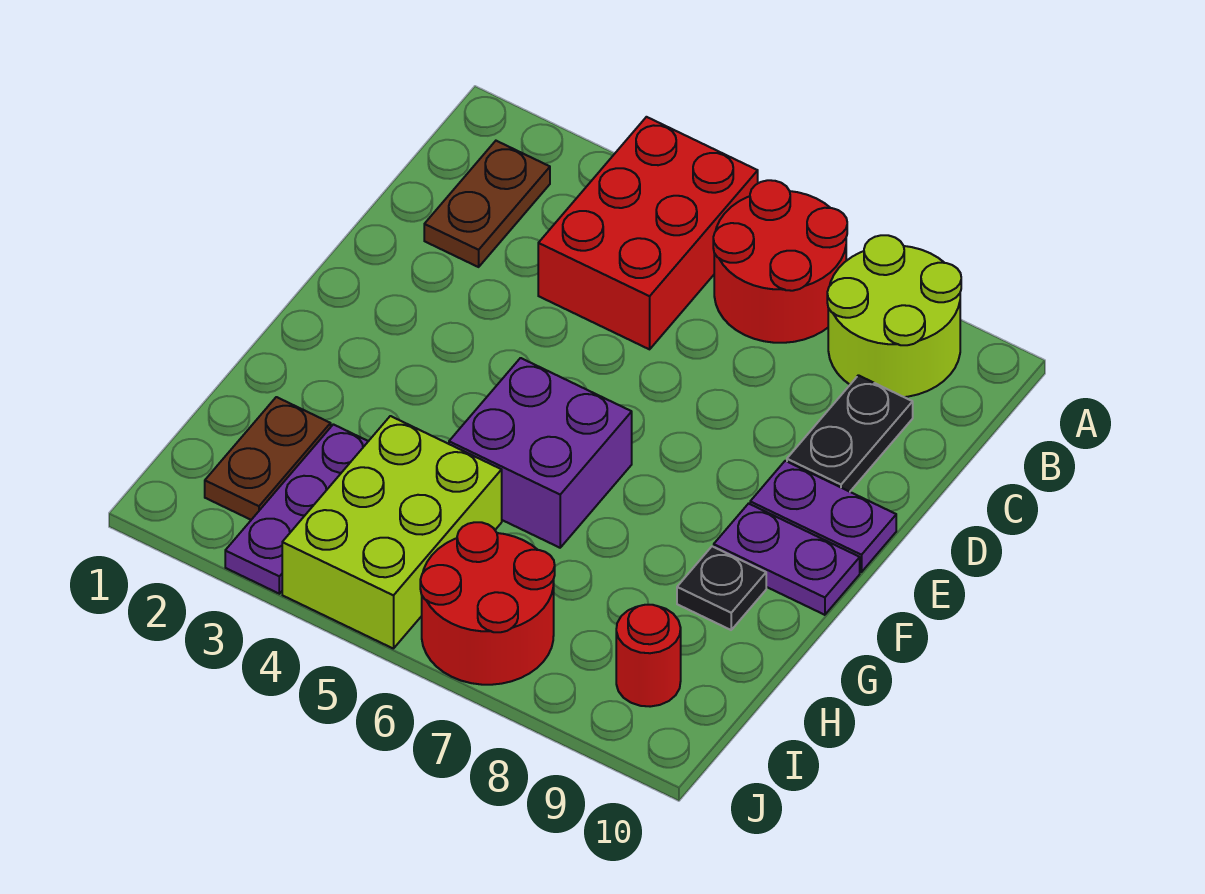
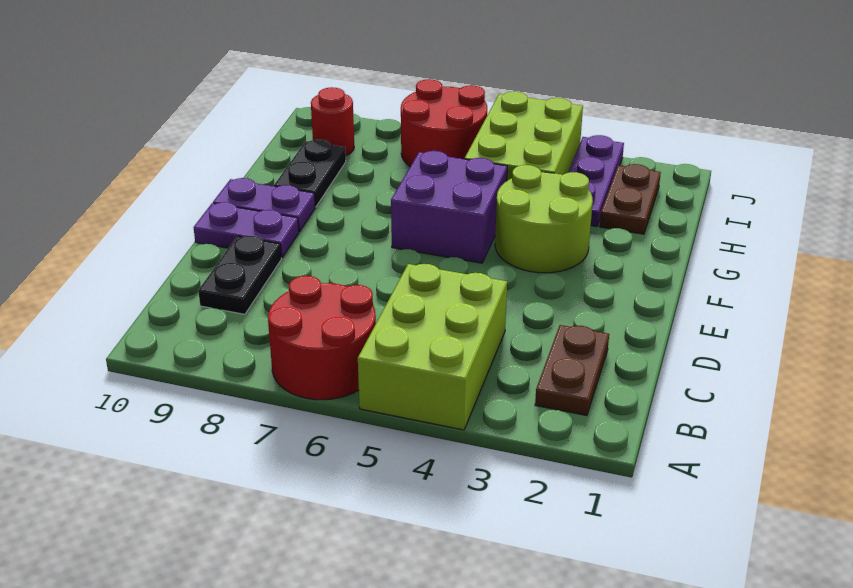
red 2x3 brick [538,117,758,349] -> lime 2x3 brick [358,264,507,430]
lime 2x2 round brick [827,235,961,397] -> lime 2x2 round brick moved to [495,165,593,273]
black 1x1 plate [677,546,766,630] -> black 1x2 plate [274,140,346,207]

